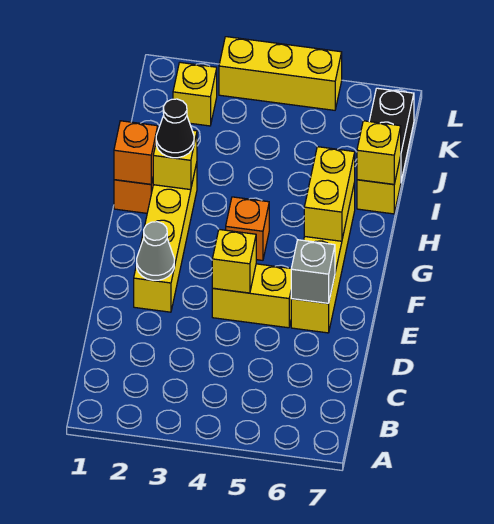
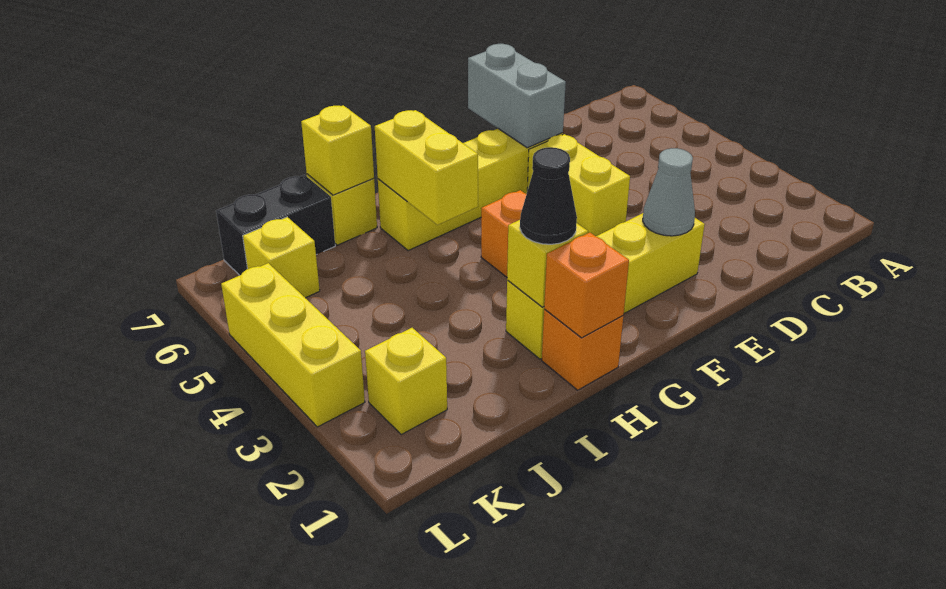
yellow 1x1 brick [212,229,256,293] -> yellow 1x1 brick moved to [243,217,320,298]
grey 1x1 brick [291,240,335,303] -> grey 1x2 brick [468,44,566,148]
yellow 1x2 brick [304,147,355,241] -> yellow 1x2 brick turned to [375,110,478,225]

